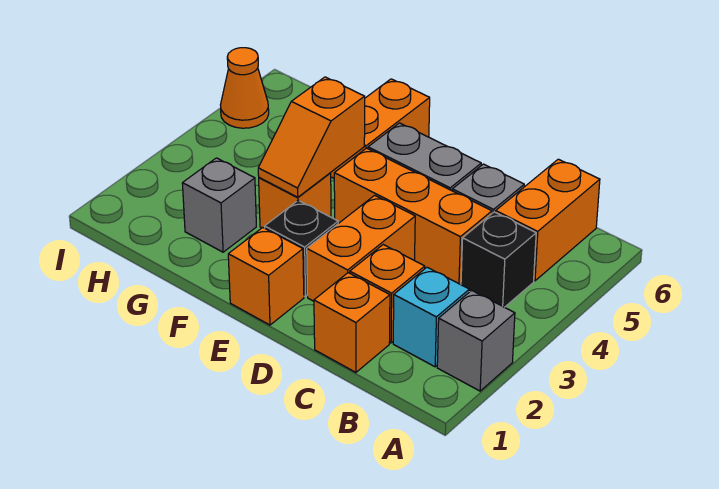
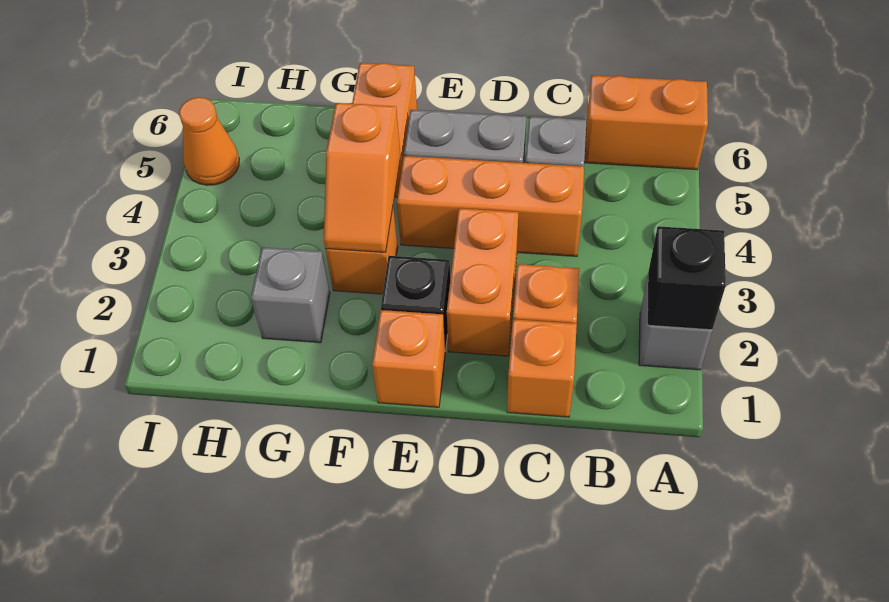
cyan 1x1 brick [393,267,469,367] -> none
black 1x1 brick [461,212,536,307] -> black 1x1 brick moved to [648,226,726,330]
orange 1x2 brick [496,159,600,281] -> orange 1x2 brick turned to [585,75,708,170]

